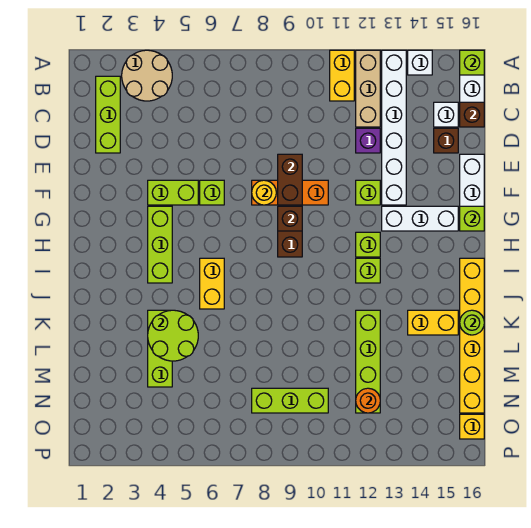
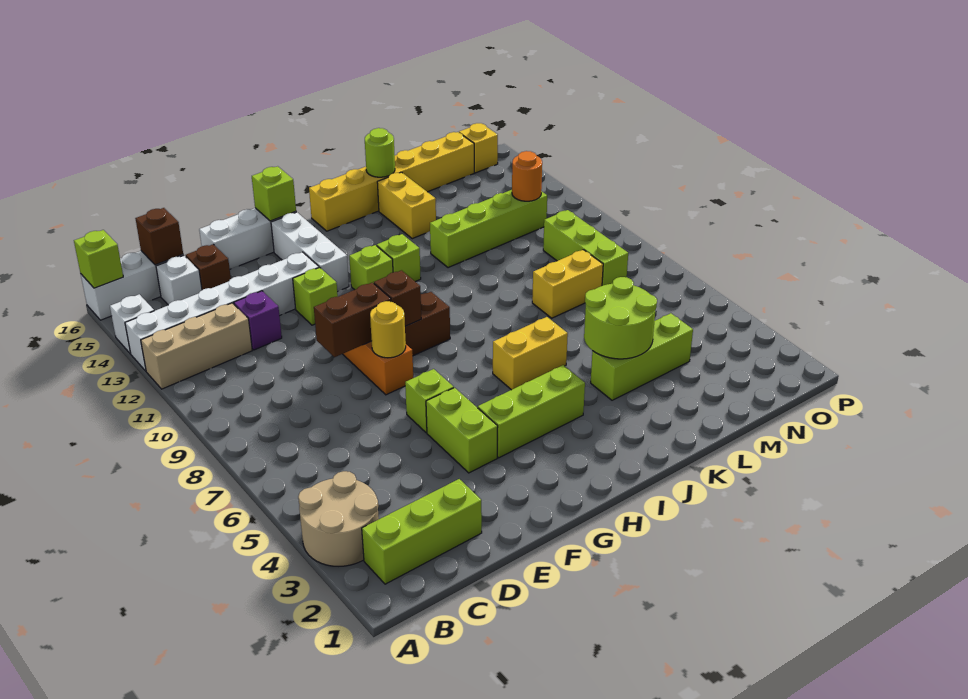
yellow 1x2 brick [330,50,354,101] -> yellow 1x2 brick moved to [532,250,603,318]

